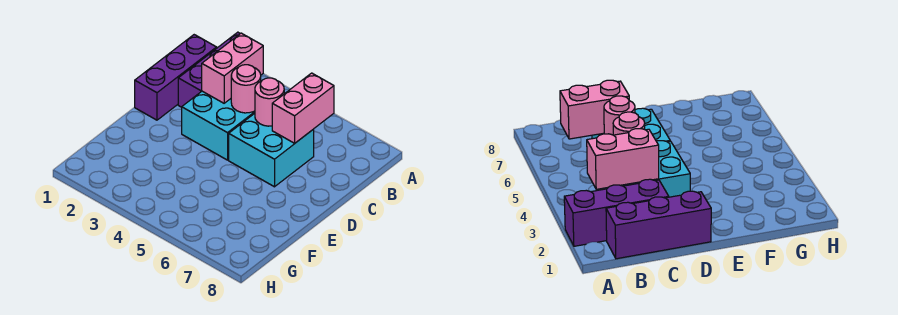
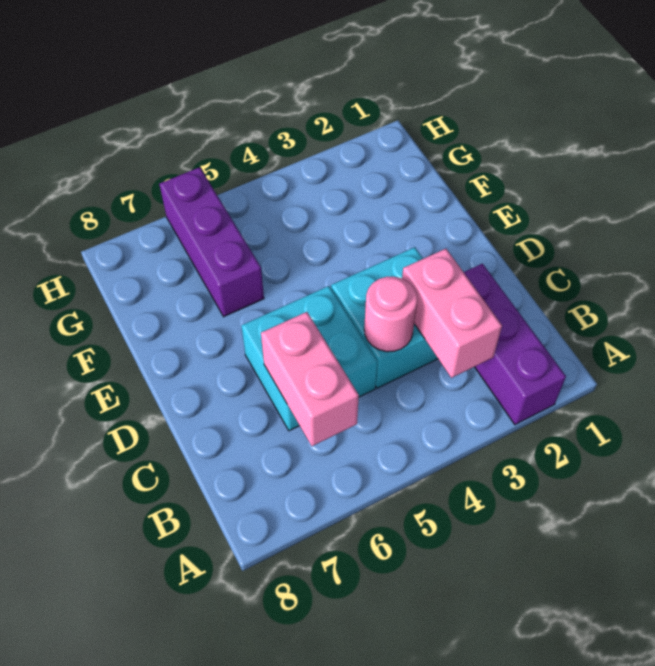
purple 1x3 brick [135,35,217,120] -> purple 1x3 brick moved to [159,167,264,317]
pink 1x1 round brick [255,78,284,126] -> none

